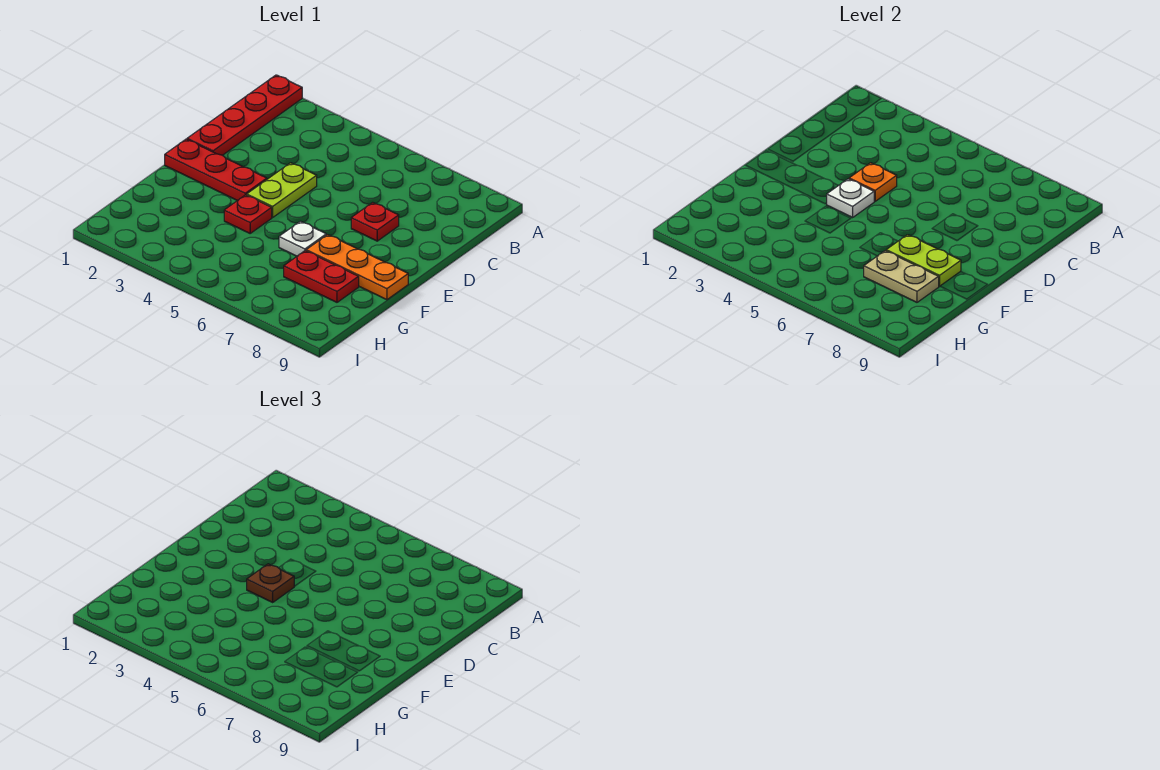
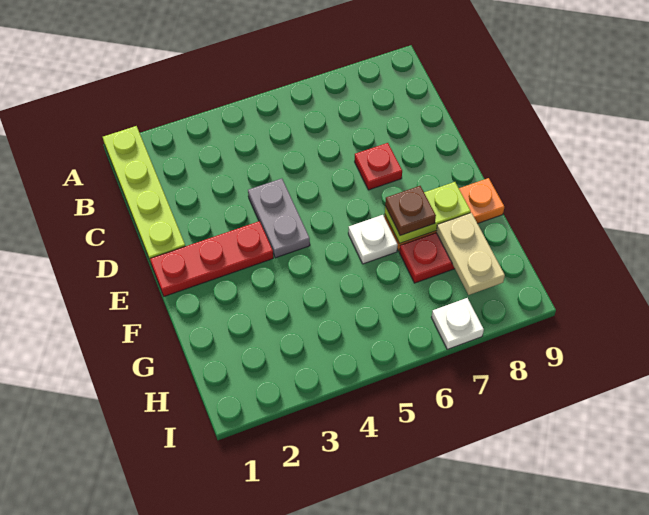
red 1x4 plate [187,75,302,155] -> lime 1x4 plate [103,126,185,263]
lime 1x2 plate [247,163,317,217] -> grey 1x2 plate [248,179,310,258]
orange 1x1 plate [849,163,897,201] -> none
white 1x1 plate [827,179,874,217] -> white 1x1 plate moved to [431,298,484,349]
brown 1x1 plate [247,564,294,602] -> brown 1x1 plate moved to [385,186,436,235]
red 1x1 plate [224,195,272,233] -> none
tan 1x2 plate [864,251,939,302] -> tan 1x2 plate turned to [436,213,505,295]

